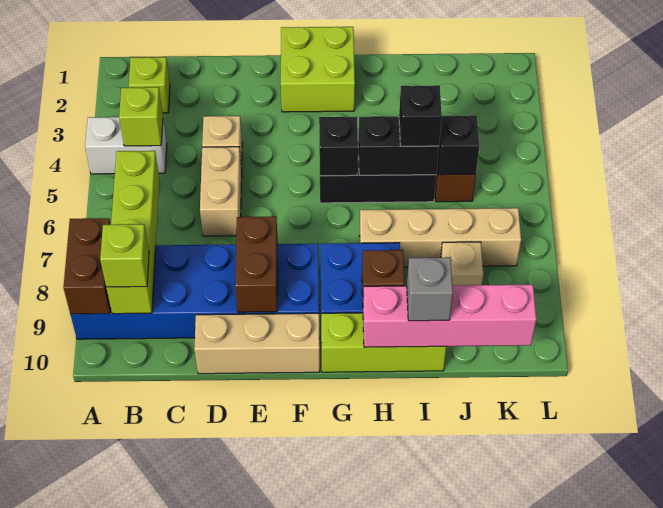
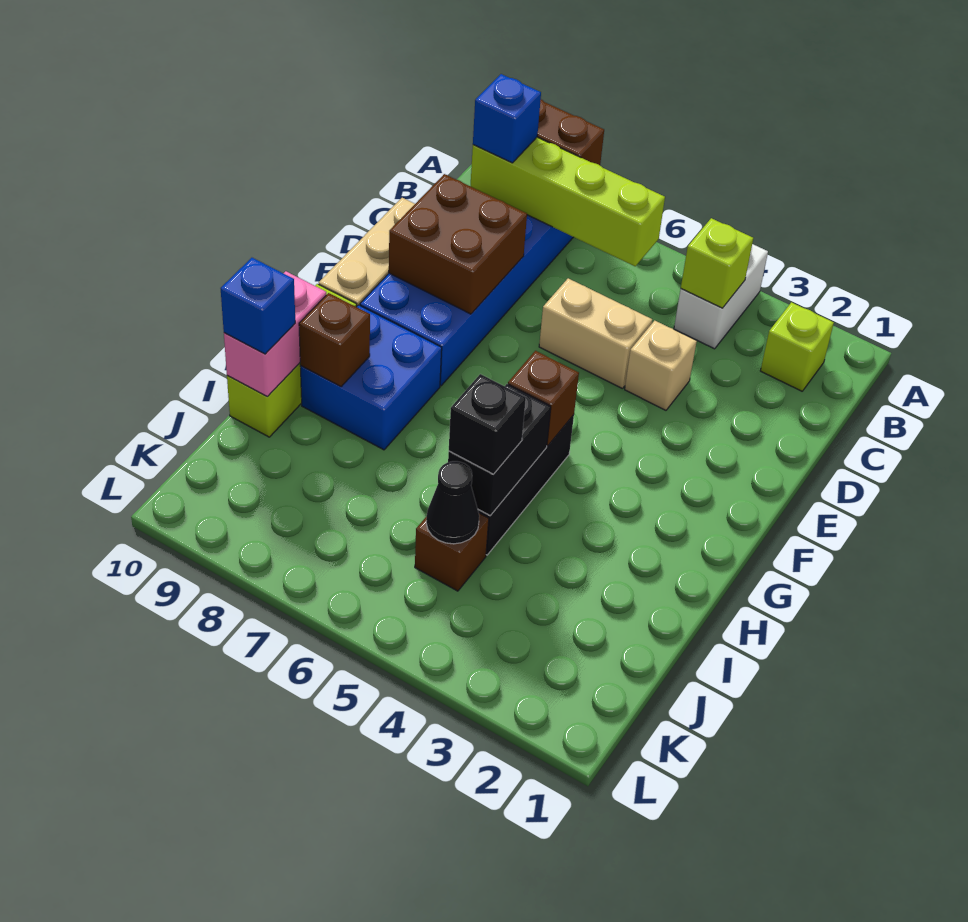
lime 1x1 brick [100,224,149,287] -> blue 1x1 brick [473,74,541,163]
brown 1x2 brick [235,216,278,312] -> brown 2x2 brick [389,174,527,314]
lime 2x2 brick [281,27,355,112] -> none
black 1x1 brick [319,117,358,176] -> brown 1x1 brick [508,351,579,446]
tan 1x4 brick [359,208,521,267] -> none
pink 1x4 brick [363,285,536,347] -> pink 1x2 brick [224,271,326,397]
grey 1x1 brick [407,257,453,321] -> blue 1x1 brick [221,258,295,354]
black 1x1 brick [438,115,479,175] -> black 1x1 cone [426,461,479,544]
tan 1x1 brick [441,242,483,285] -> none

